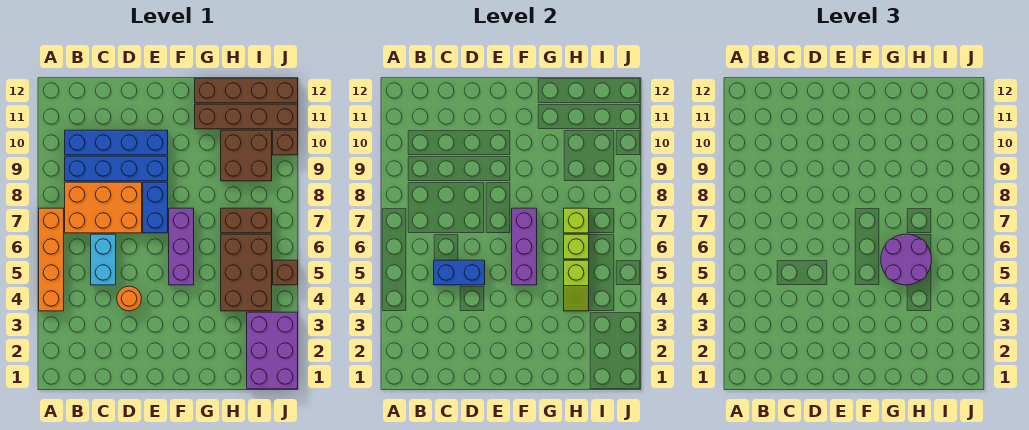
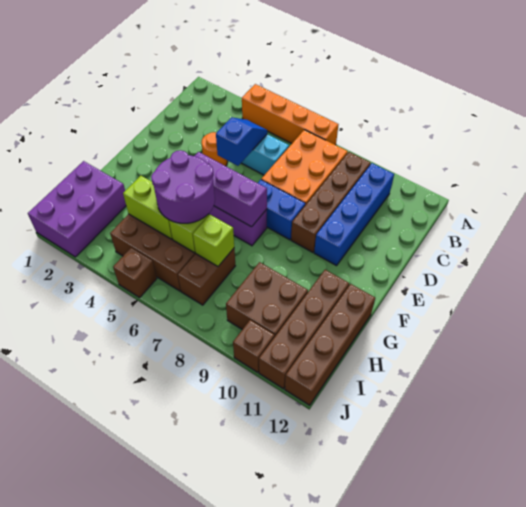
blue 1x4 brick [65,156,168,181] -> brown 1x4 brick [291,152,371,252]
blue 1x2 brick [434,260,485,285] -> blue 1x2 slope [216,117,267,166]
lime 1x2 slope [564,260,589,311] -> lime 1x2 brick [123,176,172,239]
purple 2x3 brick [247,312,298,389] -> purple 2x3 brick turned to [28,161,126,257]

